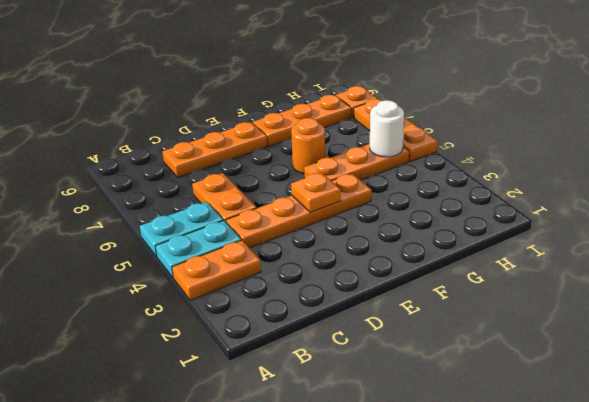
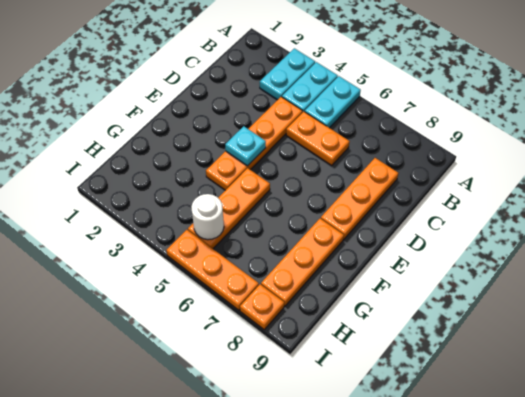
orange 1x2 plate [172,240,261,300] -> cyan 1x2 plate [260,48,315,100]
orange 1x1 plate [291,172,341,213] -> cyan 1x1 plate [225,126,266,166]
orange 1x1 round brick [291,118,325,174] -> none

